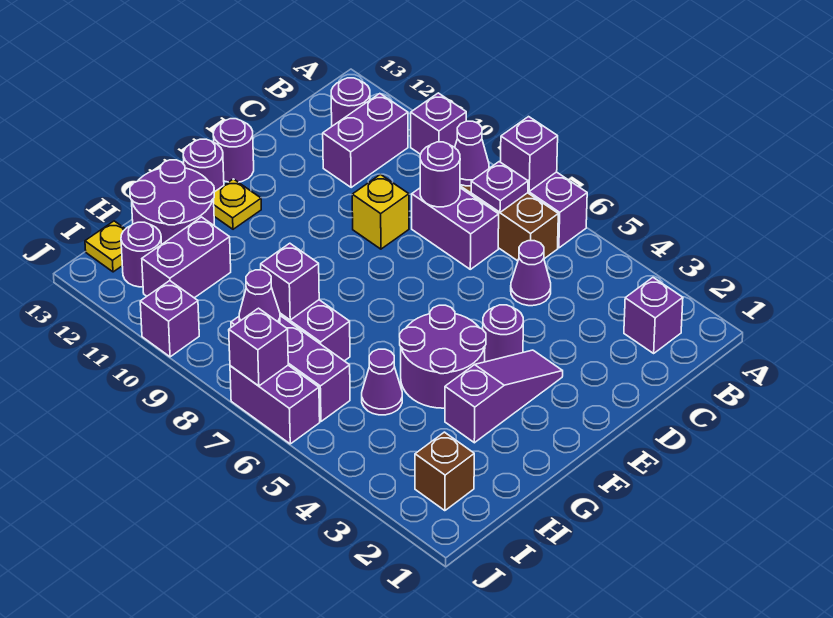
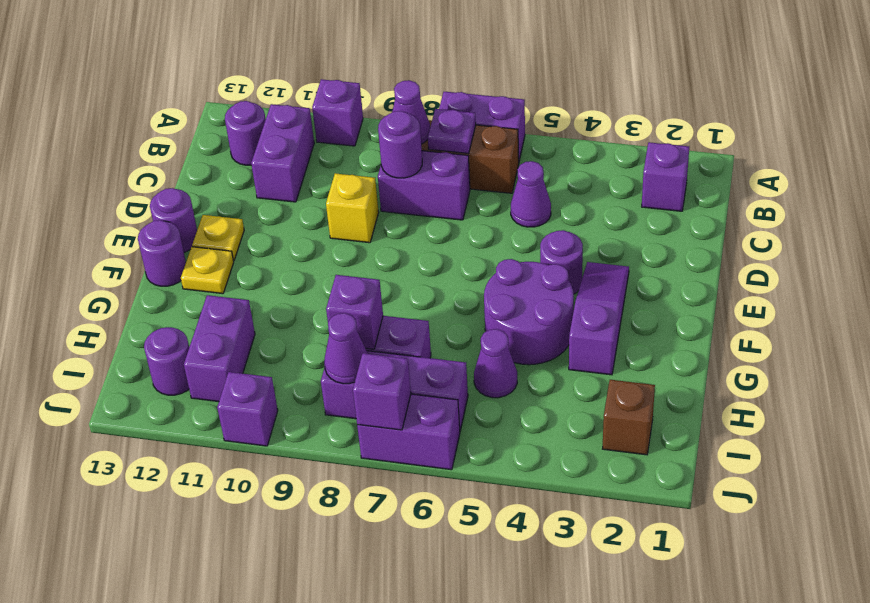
purple 1x1 brick [501,117,558,191] -> none
purple 2x2 round brick [130,160,215,244] -> none
yellow 1x1 plate [85,221,125,272] -> yellow 1x1 plate moved to [192,215,244,261]

